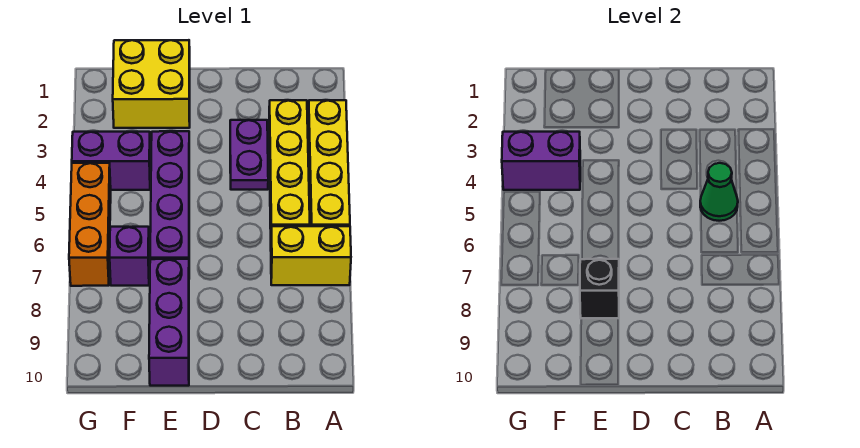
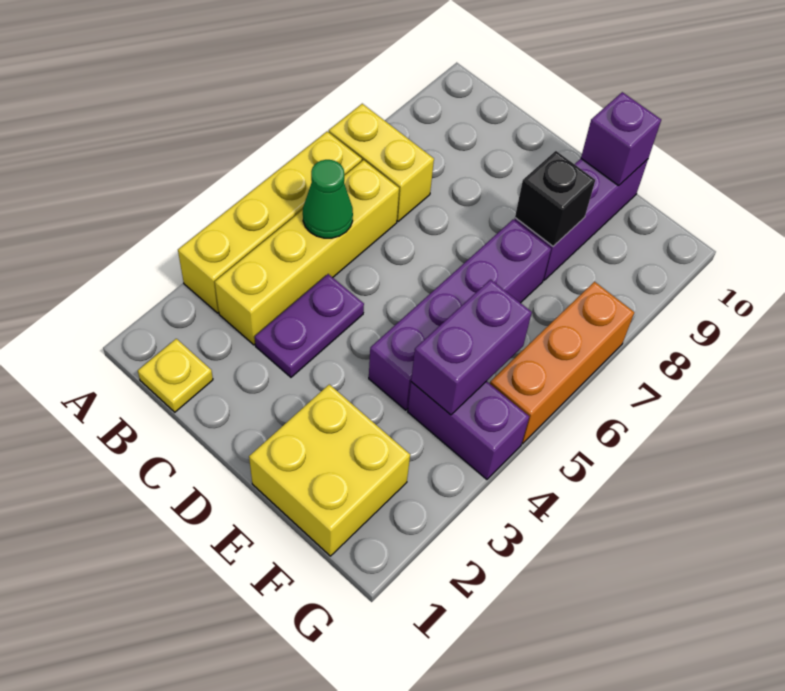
none -> yellow 1x1 plate [138,339,213,412]
purple 1x2 brick [502,132,580,190] -> purple 1x2 brick turned to [411,280,532,415]
purple 1x1 brick [110,227,149,286] -> purple 1x1 brick moved to [581,92,661,186]

